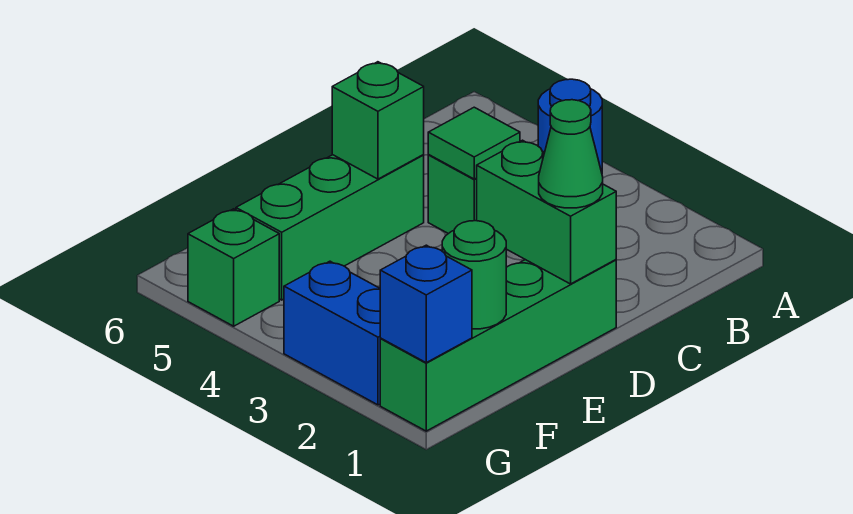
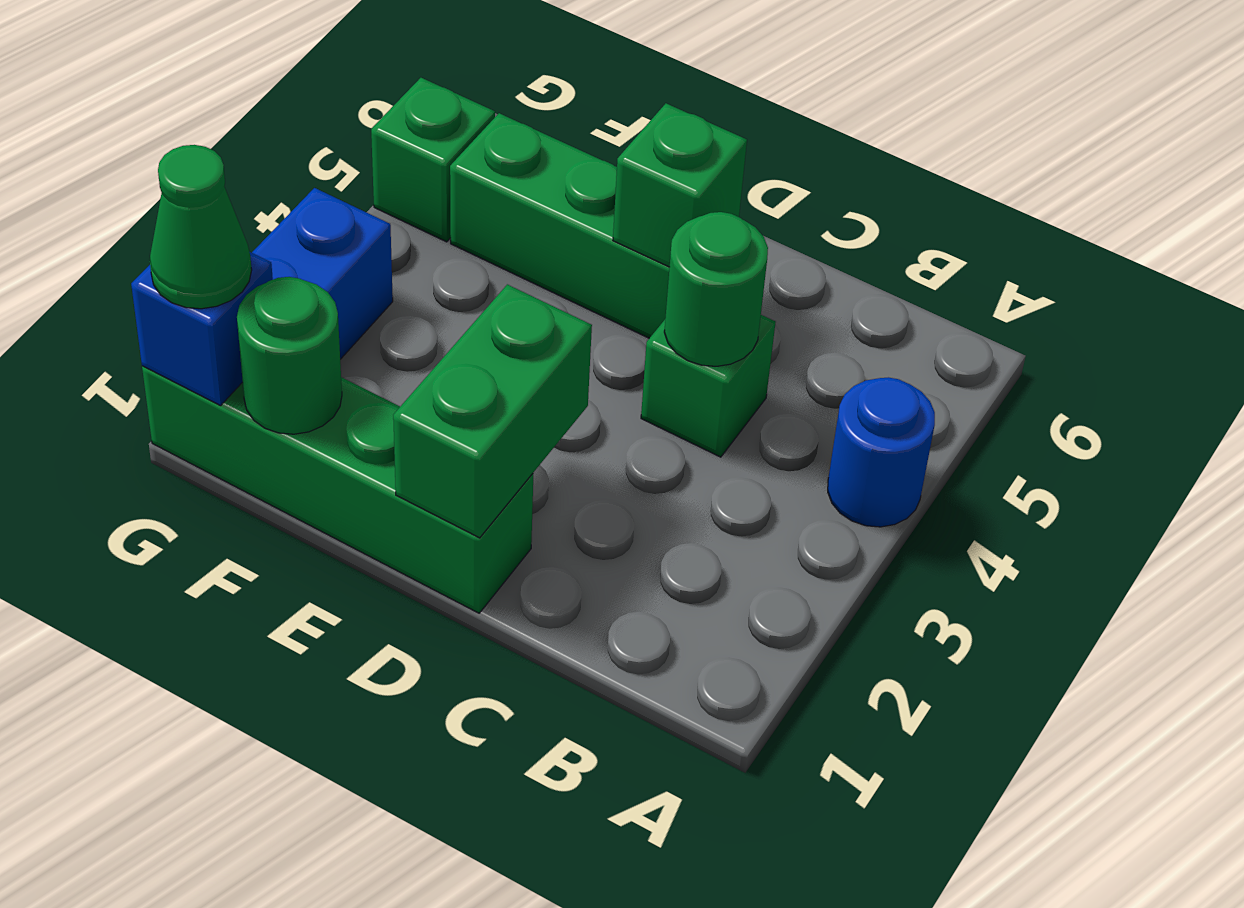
green 1x1 tile [428,107,520,179] -> green 1x1 round brick [664,212,768,366]
green 1x1 cone [539,100,603,208] -> green 1x1 cone moved to [150,145,252,309]

